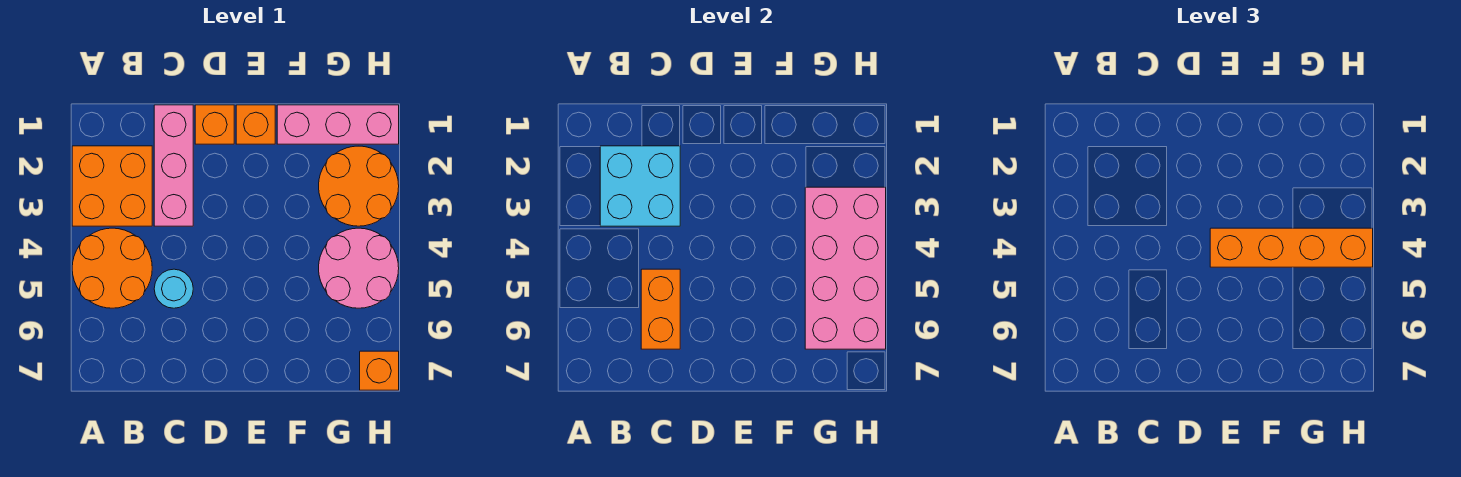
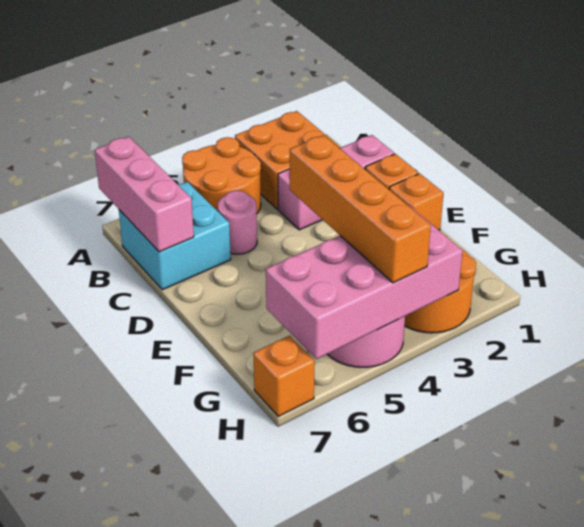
cyan 2x2 brick [600,146,680,226] -> cyan 2x2 brick moved to [119,182,231,290]
cyan 1x1 round brick [154,269,193,308] -> pink 1x1 round brick [218,190,257,254]
orange 1x2 brick [641,269,680,349] -> none
pink 1x3 brick [277,105,399,144] -> pink 1x3 brick moved to [95,137,194,252]

